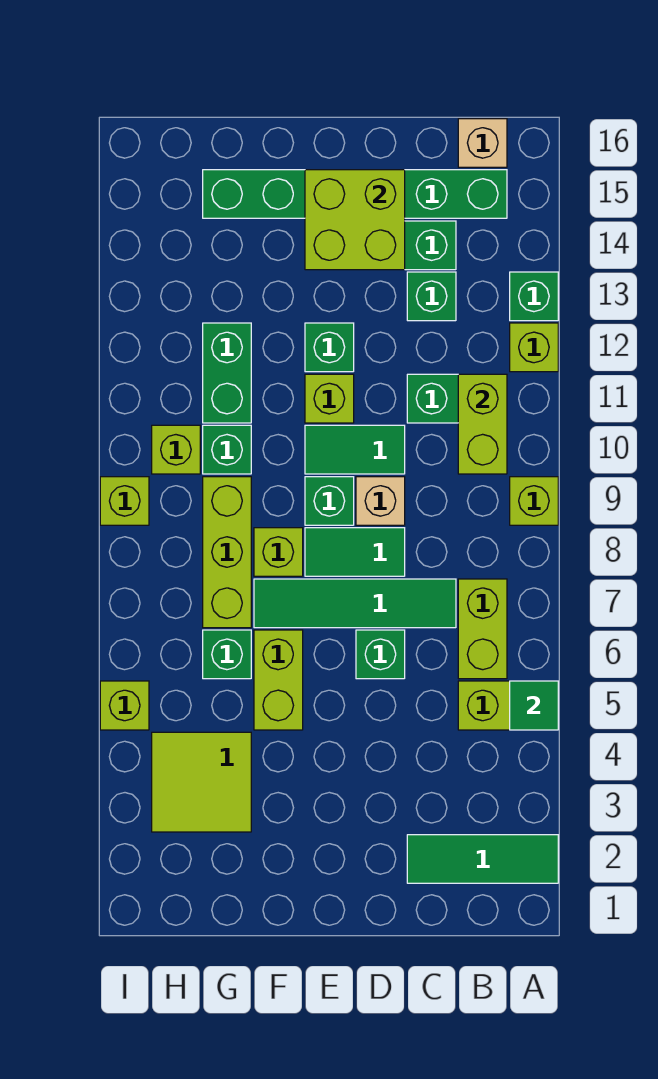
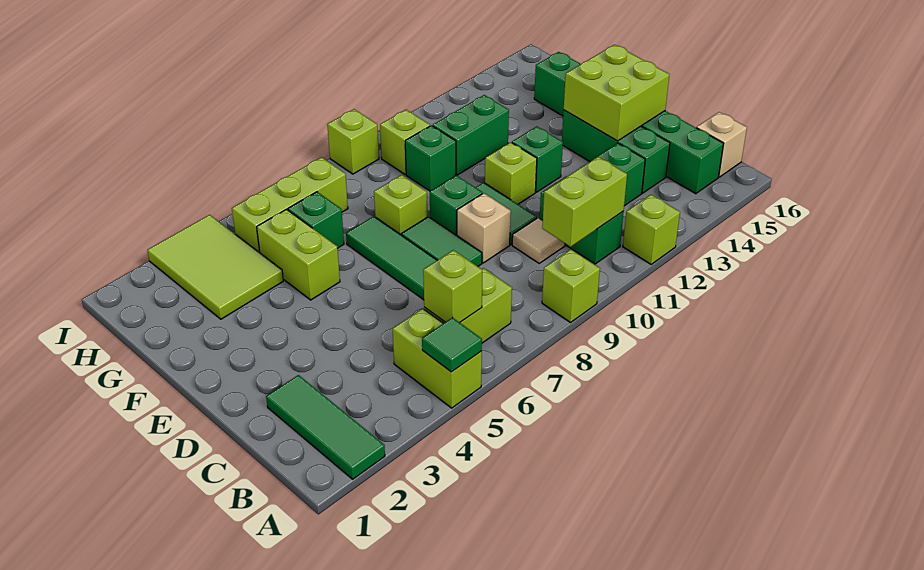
green 1x1 brick [510,272,558,321] -> none
none -> tan 1x1 tile [512,218,565,263]
green 1x1 brick [356,630,405,679] -> none
lime 1x2 brick [254,630,303,730] -> lime 1x2 brick turned to [257,209,340,300]
lime 2x2 tile [152,732,251,832] -> lime 2x3 tile [147,215,283,319]
lime 1x3 brick [203,477,251,628] -> lime 1x3 brick moved to [232,157,348,253]
lime 1x1 brick [100,681,149,730] -> lime 1x1 brick moved to [423,250,482,323]

